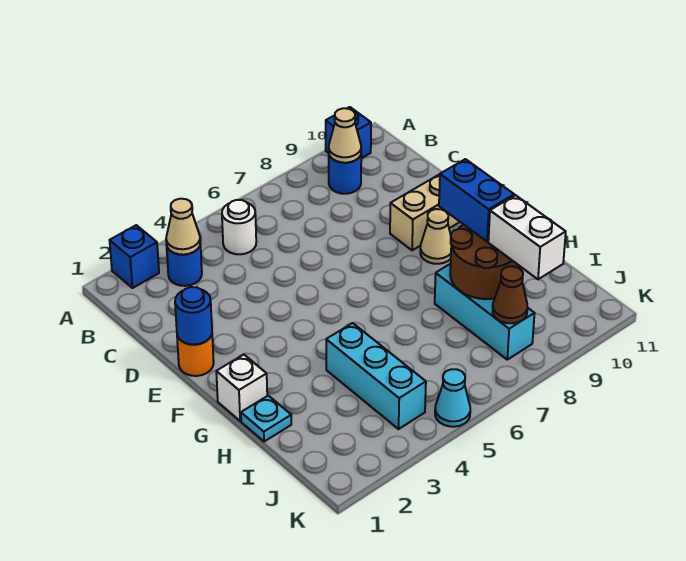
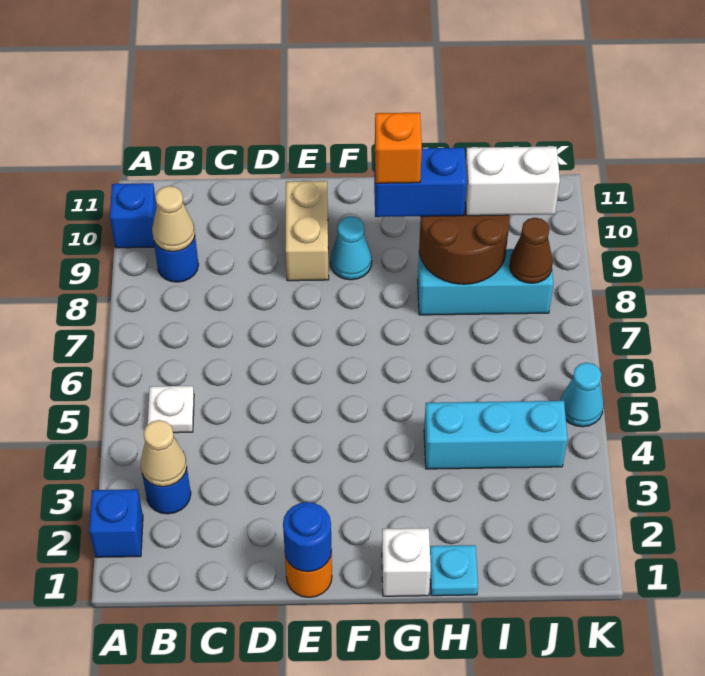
white 1x1 round brick [222,200,256,254] -> white 1x1 plate [148,386,194,433]
tan 1x1 cone [420,209,451,264] -> cyan 1x1 cone [330,216,372,280]
none -> orange 1x1 brick [375,113,422,183]

